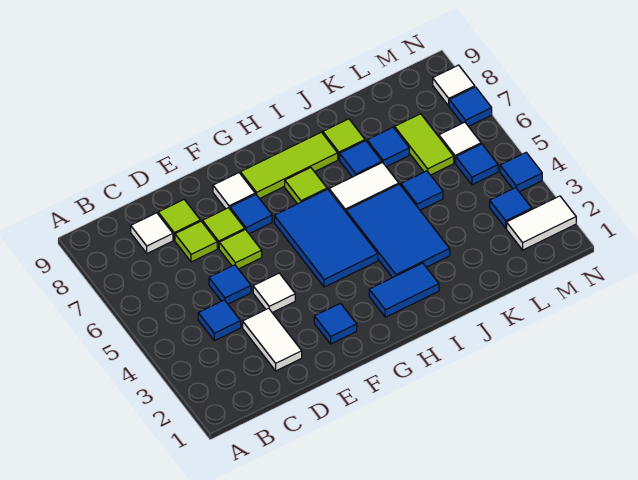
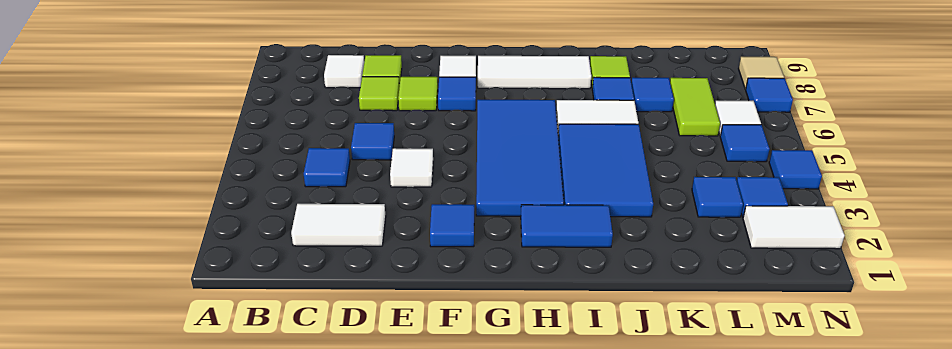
white 1x2 tile [243,308,302,371] -> white 1x2 tile turned to [291,204,386,246]
lime 1x1 tile [219,230,262,269] -> none
blue 2x3 tile [274,189,378,287] -> blue 2x4 tile [476,100,564,216]
lime 1x3 tile [240,132,338,199] -> white 1x3 tile [478,56,591,89]
lime 1x1 tile [285,168,327,204] -> none
blue 1x1 tile [401,171,443,210] -> blue 1x1 tile moved to [692,177,743,217]
white 1x1 tile [433,65,475,106] -> tan 1x1 tile [739,57,784,89]

